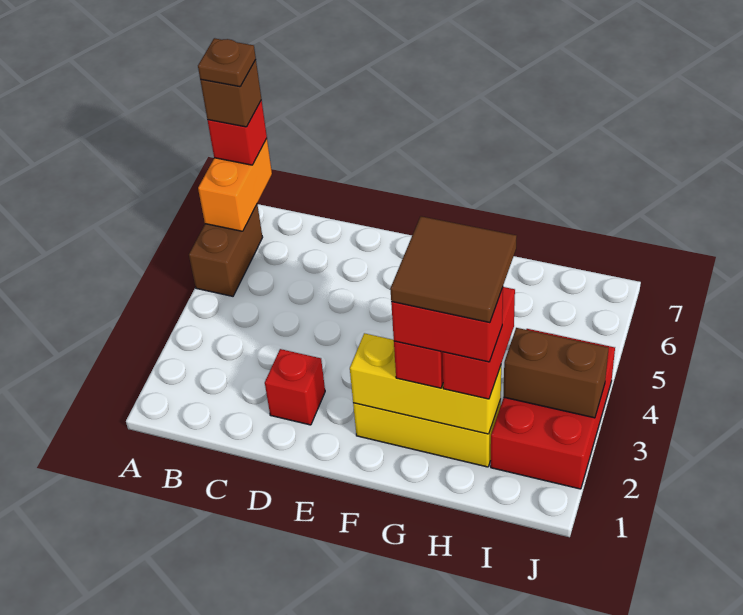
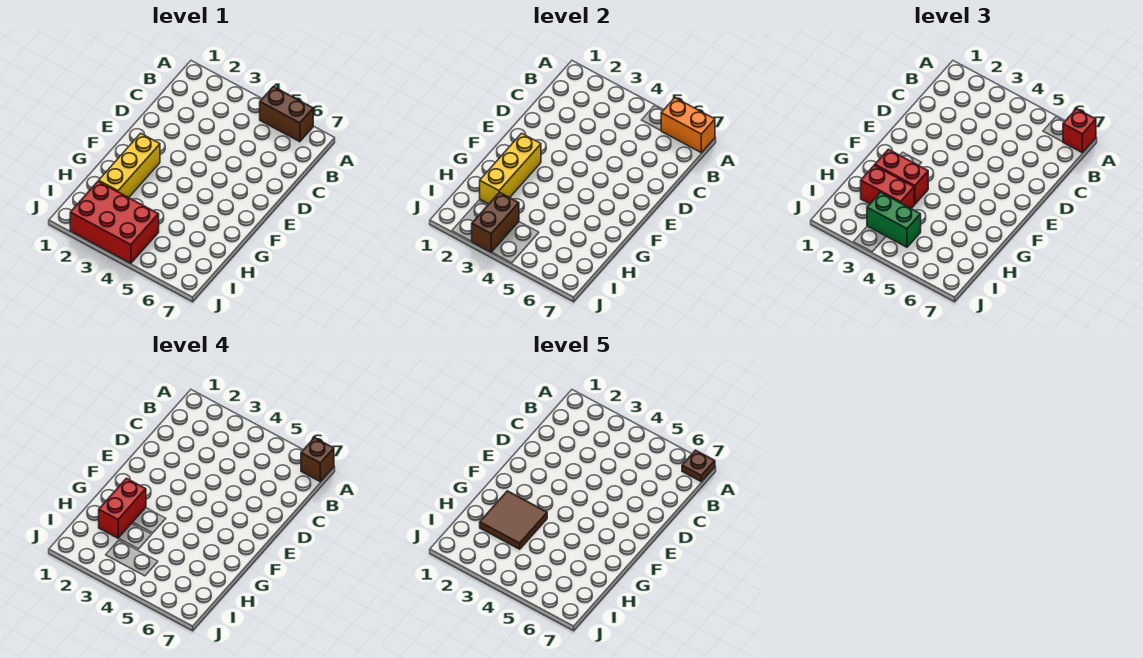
red 1x1 brick [265,349,325,425] -> none
none -> green 1x2 brick [867,192,921,247]

